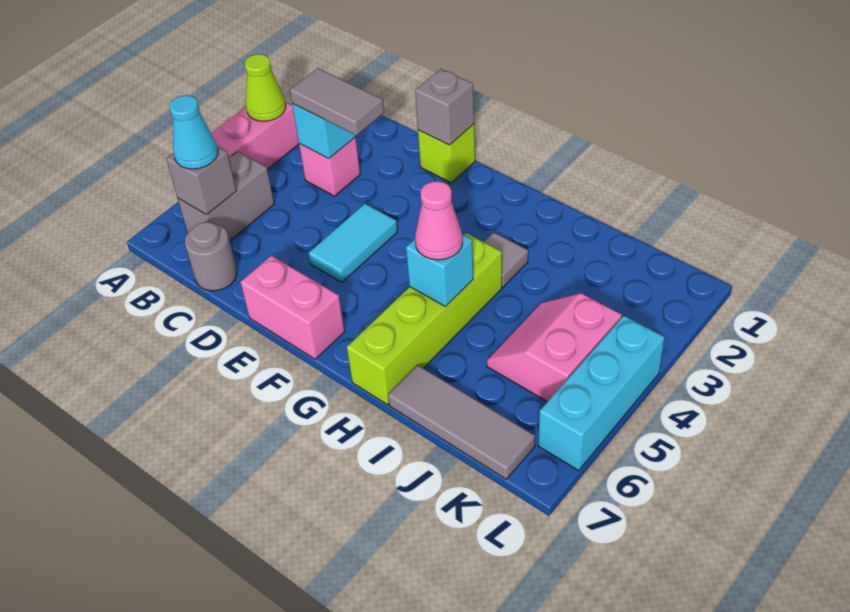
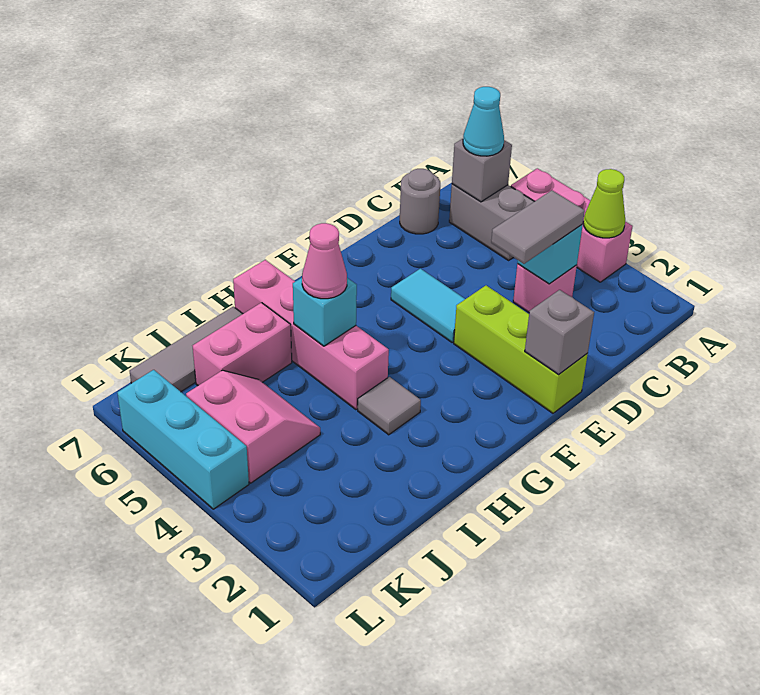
lime 1x1 brick [418,124,475,183] -> lime 1x3 brick [454,286,588,413]
pink 1x2 brick [241,256,345,359] -> pink 1x2 brick moved to [193,303,292,386]
lime 1x4 brick [347,233,502,405] -> pink 1x4 brick [233,260,389,410]

